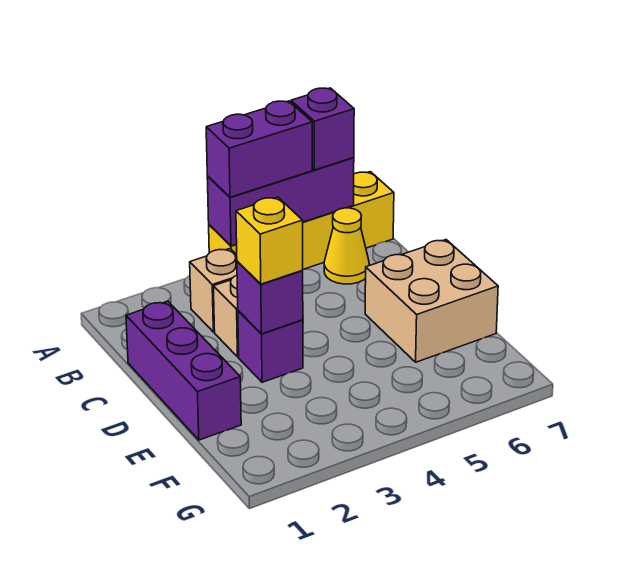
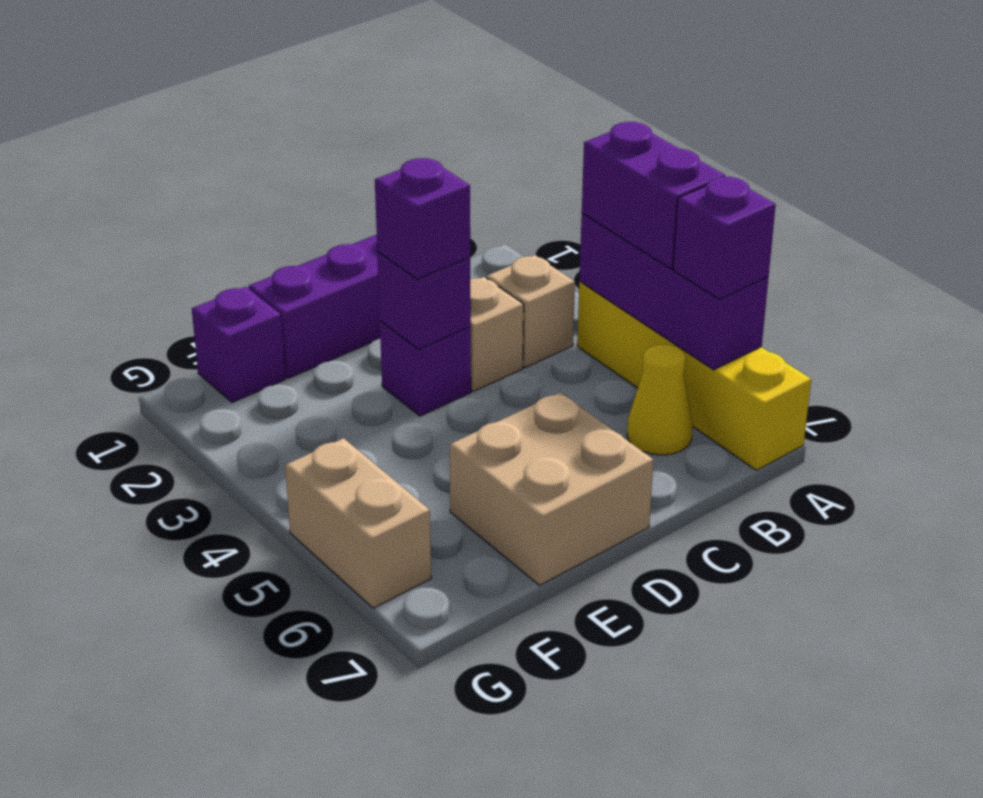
yellow 1x1 brick [236,197,303,284] -> purple 1x1 brick [375,158,470,279]
none -> purple 1x1 brick [192,287,285,402]
none -> tan 1x2 brick [285,438,431,608]

